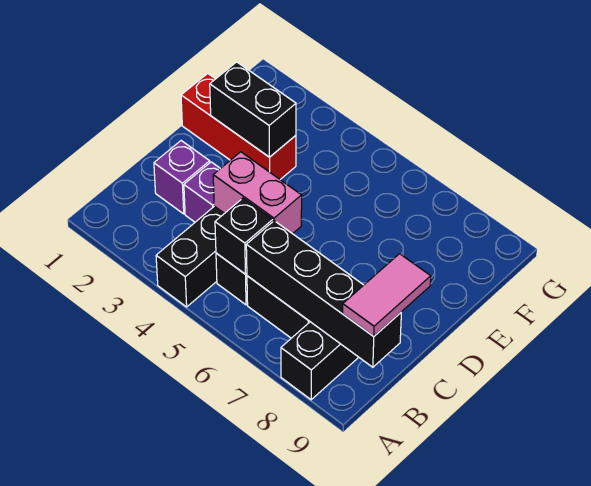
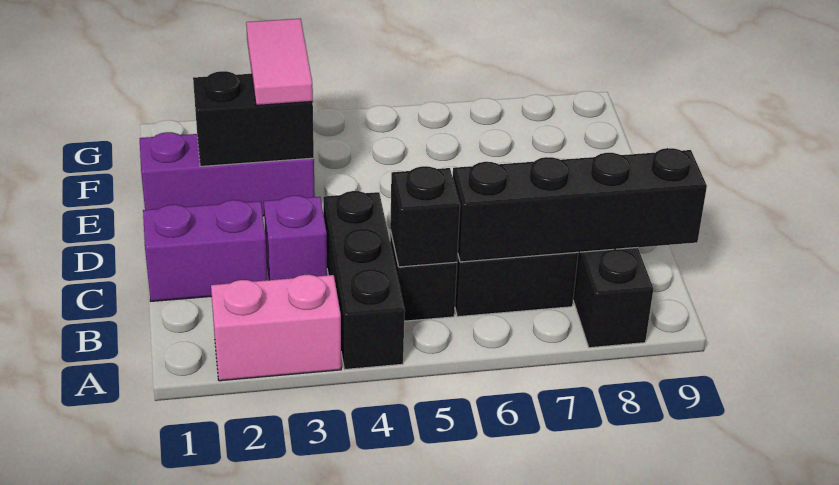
pink 1x2 tile [343,254,431,336] -> pink 1x2 tile moved to [246,19,313,105]
purple 1x1 brick [154,141,210,214] -> purple 1x2 brick [143,200,267,301]
pink 1x2 brick [213,152,302,234] -> pink 1x2 brick moved to [211,275,341,381]
red 1x3 brick [181,73,296,179] -> purple 1x3 brick [140,132,315,216]

